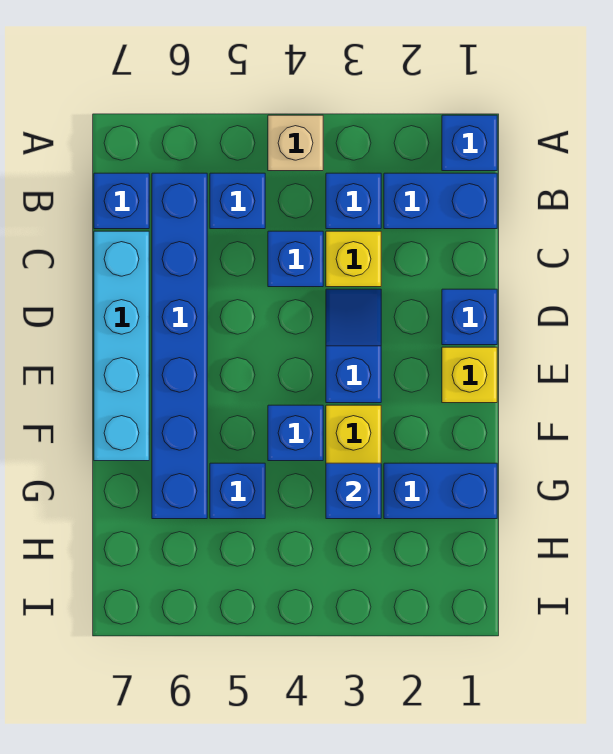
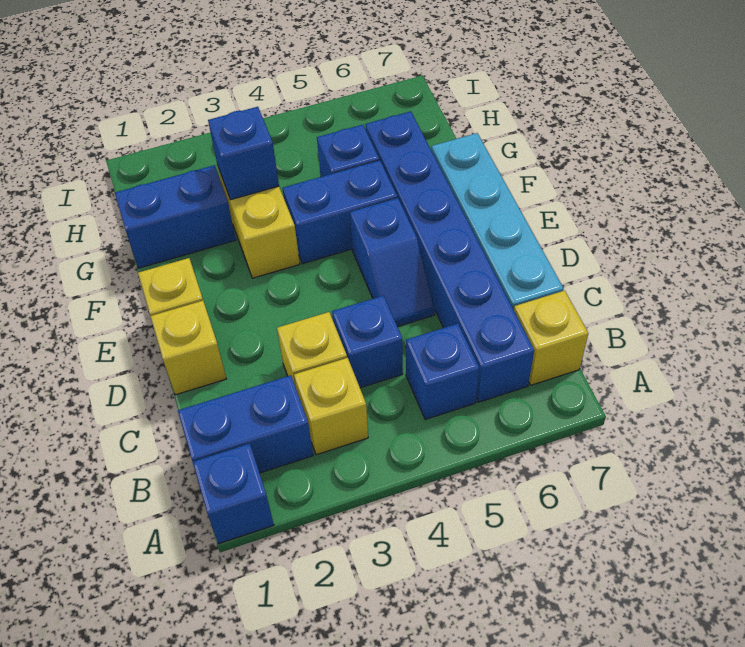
tan 1x1 brick [268,115,323,171] -> none
blue 1x1 brick [326,173,381,229] -> yellow 1x1 brick [294,358,368,455]
blue 1x1 brick [94,173,149,229] -> yellow 1x1 brick [514,291,588,385]
blue 1x1 brick [442,289,497,345] -> yellow 1x1 brick [150,301,226,395]
blue 1x2 slope [326,289,381,403] -> blue 1x2 slope moved to [350,198,435,327]
blue 1x1 brick [268,405,323,461] -> blue 1x2 brick [282,160,397,264]

